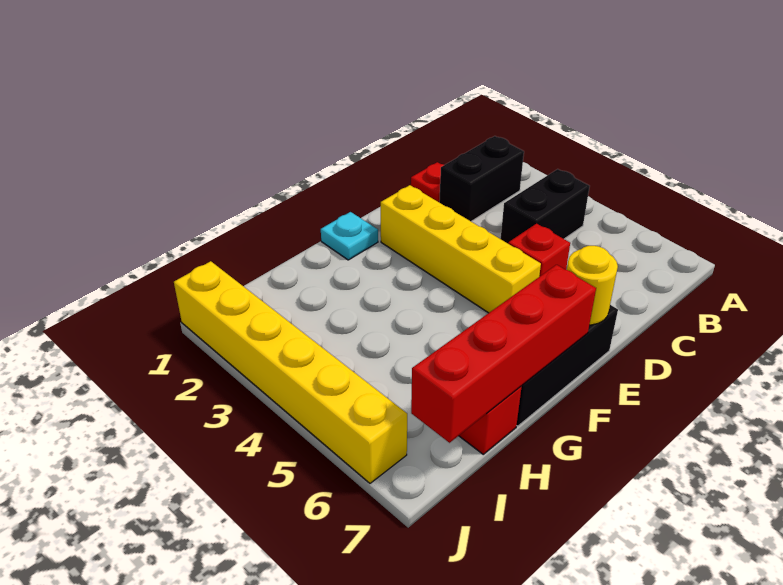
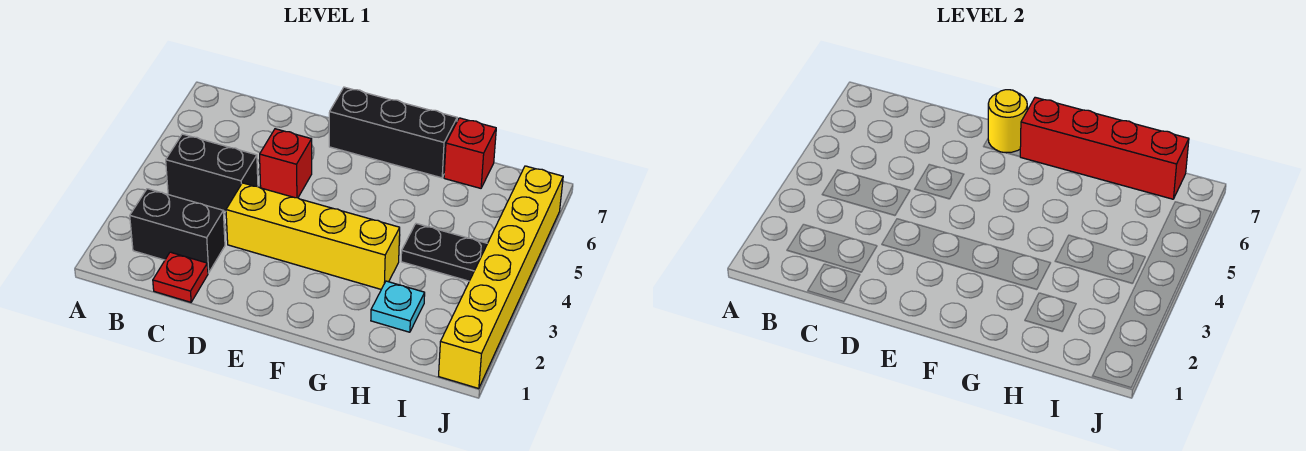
yellow 1x4 brick [381,185,541,313] -> yellow 1x4 brick turned to [226,183,400,289]
cyan 1x1 plate [321,212,378,260] -> cyan 1x1 plate moved to [371,281,425,332]
none -> black 1x2 plate [401,224,487,281]

